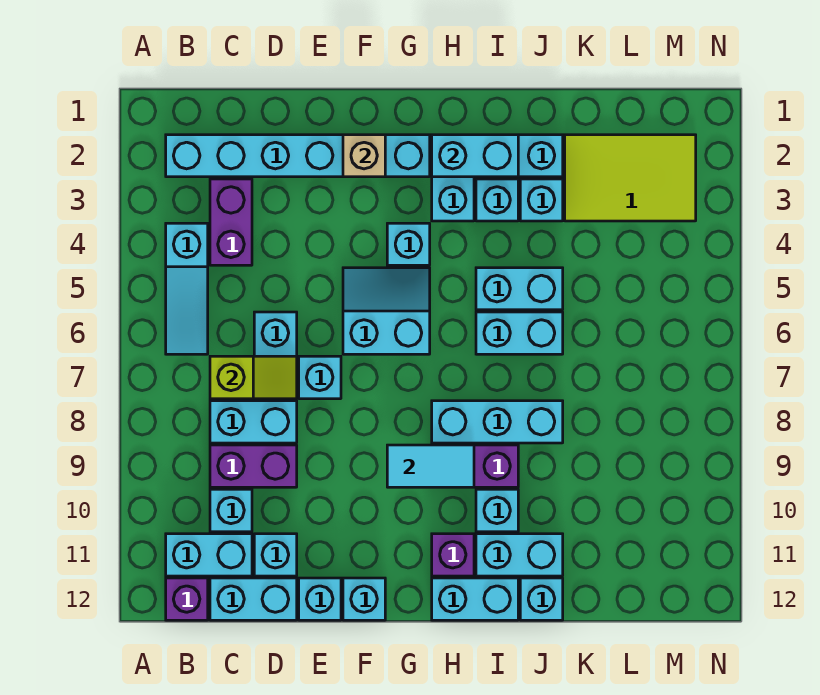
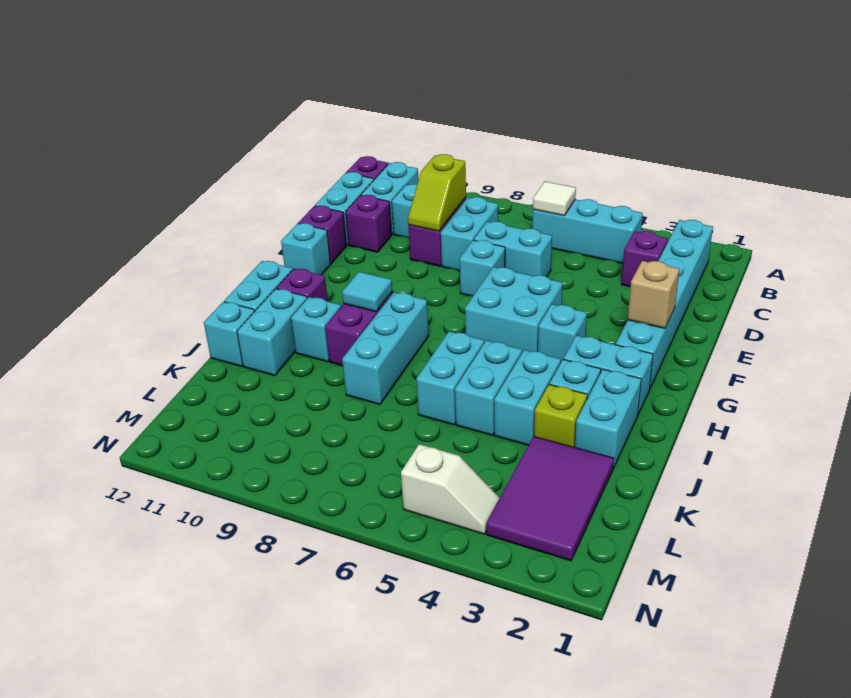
cyan 1x3 slope [166,223,208,354] -> cyan 1x3 brick [532,199,643,264]
none -> white 1x1 tile [533,182,576,216]
purple 1x2 brick [210,179,252,265] -> purple 1x1 brick [621,231,668,287]
lime 1x2 slope [210,356,297,399] -> lime 1x2 slope moved to [408,154,466,231]
cyan 1x1 brick [254,534,297,576] -> purple 1x1 brick [346,195,392,252]
cyan 1x1 brick [299,578,341,620] -> purple 1x1 brick [298,205,347,263]
cyan 2x2 slope [343,268,430,354] -> cyan 2x2 brick [465,267,563,352]
cyan 1x2 tile [387,445,474,487] -> cyan 1x1 tile [342,272,392,312]
cyan 1x2 brick [432,135,518,177] -> cyan 1x2 brick moved to [494,350,561,445]
cyan 1x1 brick [520,179,563,221] -> lime 1x1 brick [534,385,587,447]
lime 2x3 tile [565,135,696,221] -> purple 2x3 tile [486,436,614,561]
none -> white 1x2 slope [401,444,500,534]

